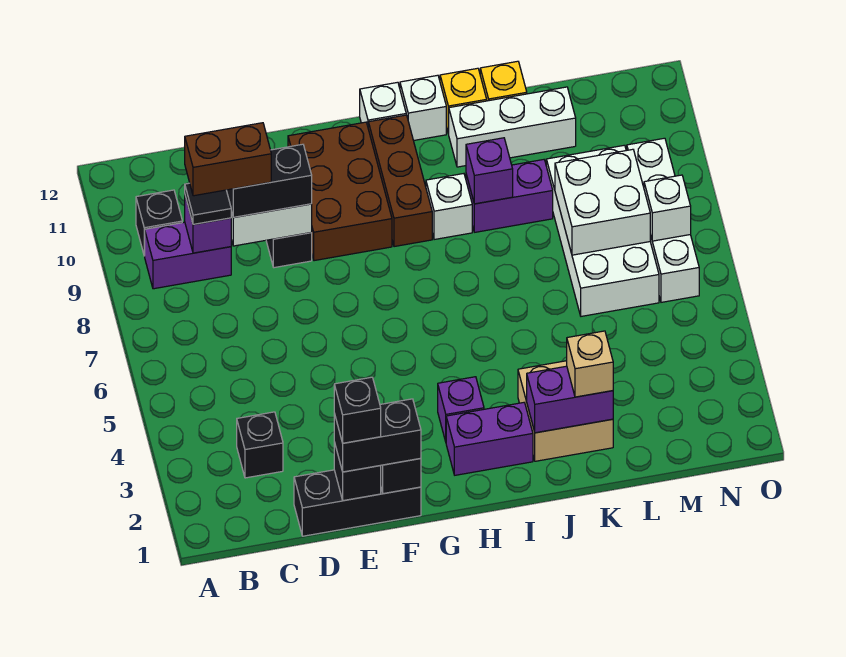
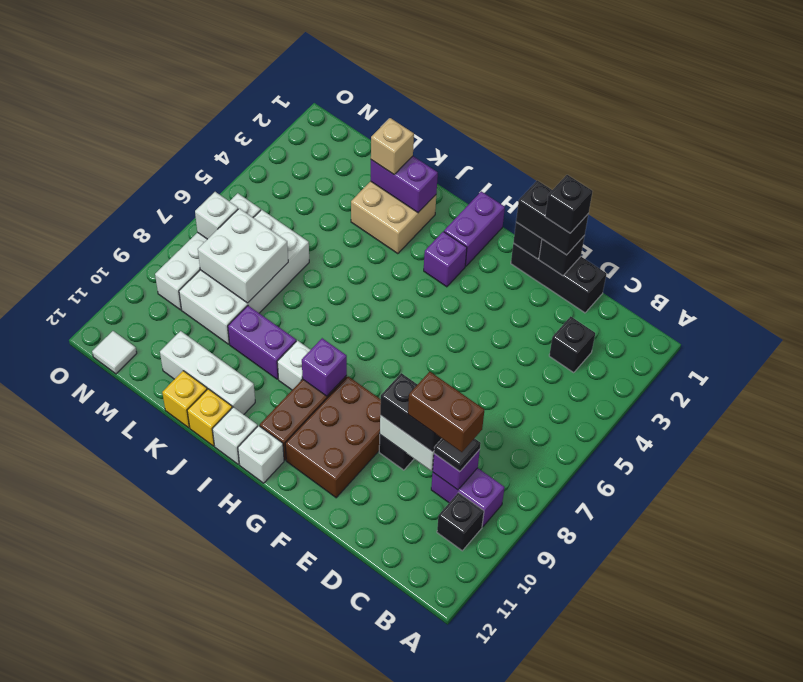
purple 1x2 brick [446,403,533,475] -> purple 1x2 brick turned to [444,191,505,266]
purple 1x1 brick [466,138,513,204] -> purple 1x1 brick moved to [302,338,347,396]
none -> white 1x1 tile [92,331,137,374]

